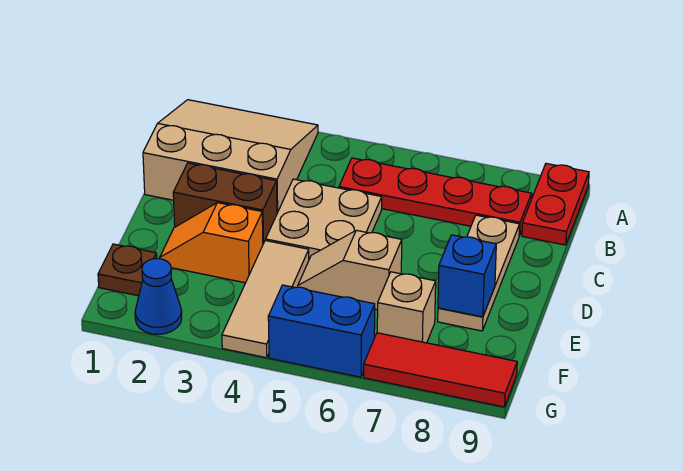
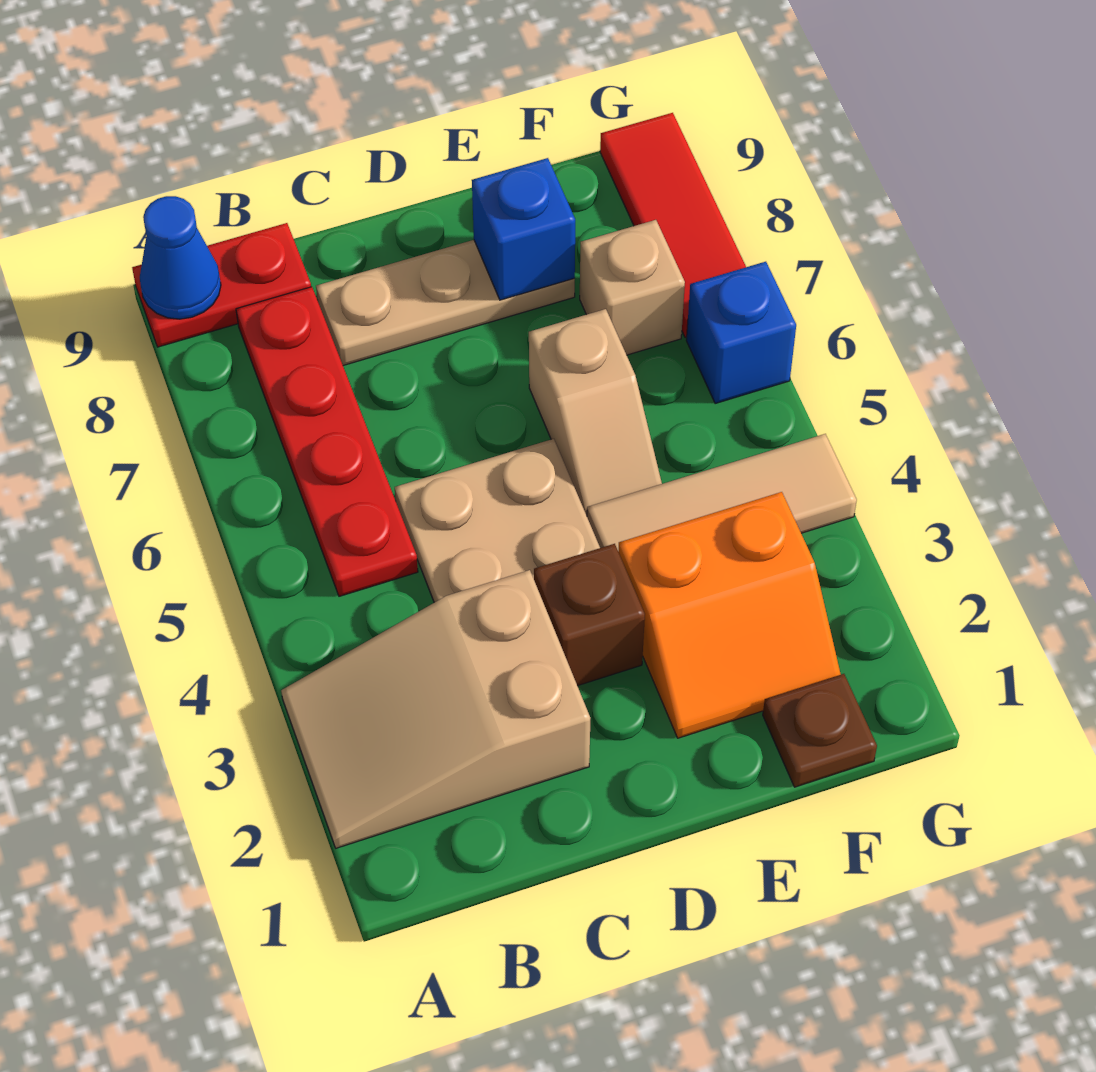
tan 3x3 slope [143,100,318,213] -> tan 2x3 slope [281,570,590,848]
brown 1x2 brick [173,163,277,244] -> brown 1x1 brick [534,544,645,686]
orange 1x2 slope [160,203,263,283] -> orange 2x2 slope [618,492,841,738]
blue 1x1 cone [135,259,182,334] -> blue 1x1 cone moved to [140,196,221,319]
blue 1x2 brick [268,285,375,377] -> blue 1x1 brick [686,262,796,404]

